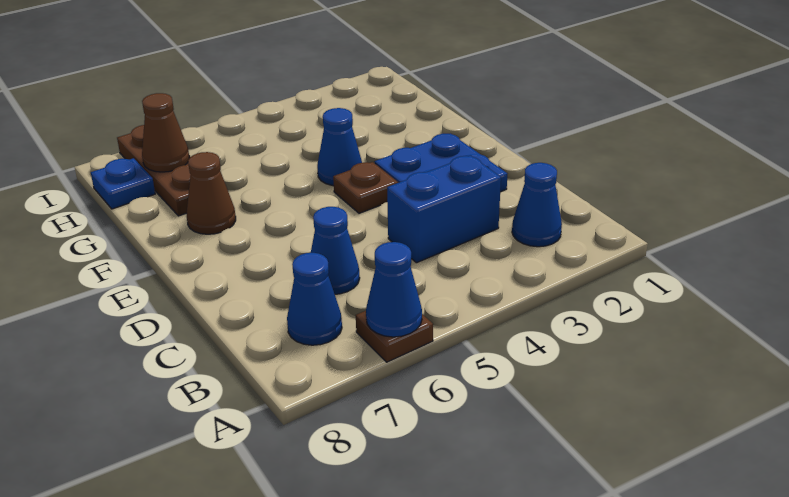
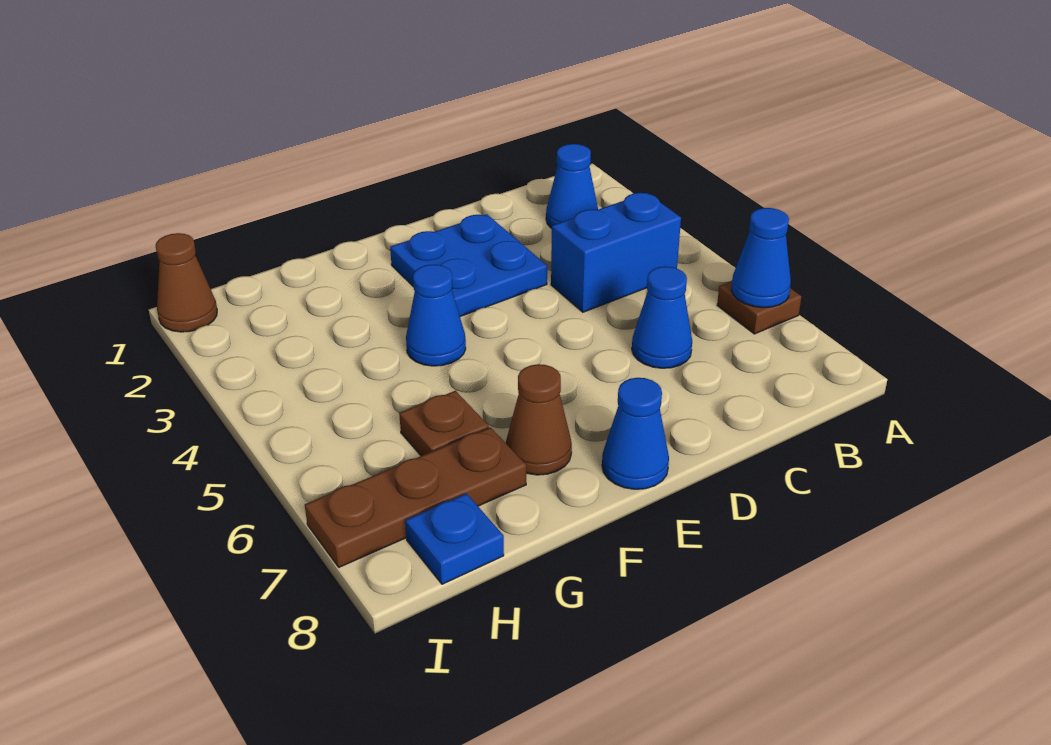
blue 1x1 cone [287,252,342,345] -> blue 1x1 cone moved to [602,378,669,489]
blue 1x2 brick [387,156,501,263] -> blue 1x2 brick turned to [551,193,681,312]
brown 1x1 plate [333,162,398,213] -> brown 1x1 plate moved to [399,391,489,456]
brown 1x1 cone [142,93,189,172] -> brown 1x1 cone moved to [156,233,217,332]

